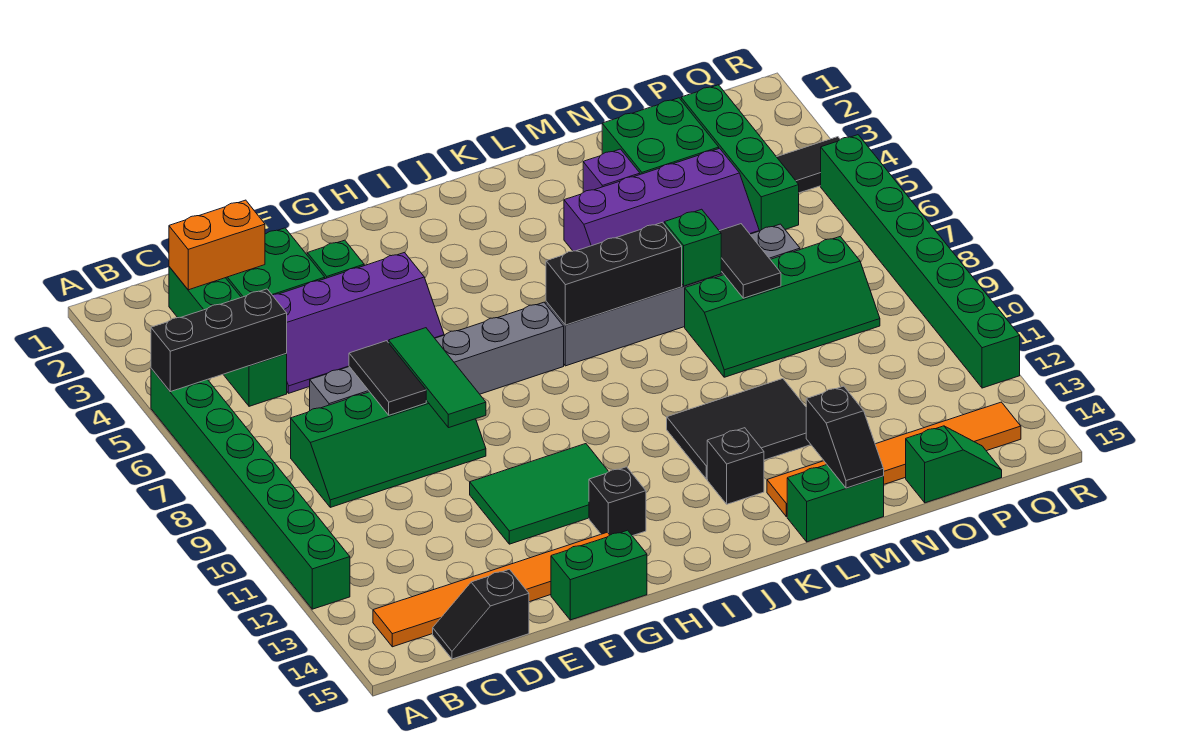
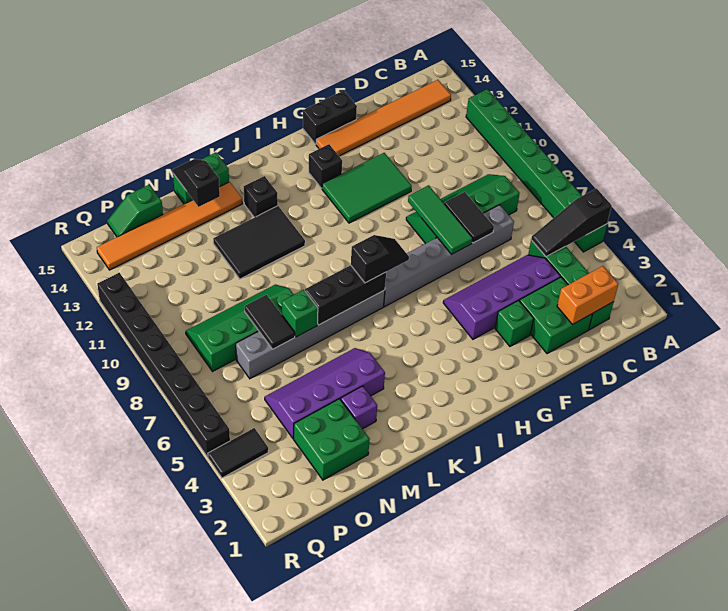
black 1x3 brick [151,289,287,392] -> black 1x3 slope [531,189,612,257]
black 1x2 slope [433,569,529,659] -> black 1x2 slope moved to [351,235,409,283]
green 1x2 brick [551,530,647,620] -> black 1x2 brick [303,91,357,144]
green 1x4 brick [681,85,799,231] -> none
green 1x8 brick [821,135,1020,388] -> black 1x8 brick [97,273,230,457]

